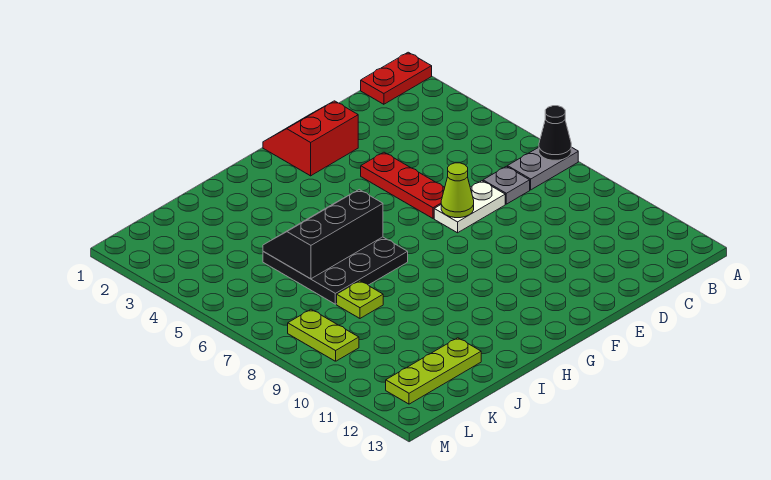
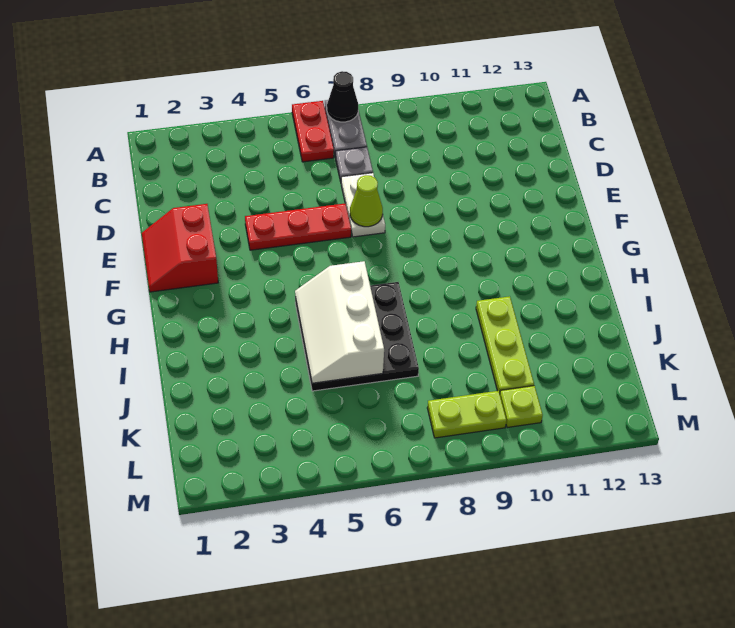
red 1x2 plate [361,52,432,104] -> red 1x2 plate moved to [292,101,334,162]
black 2x3 slope [263,190,383,279] -> white 2x3 slope [295,261,384,383]
lime 1x1 plate [337,281,383,318] -> lime 1x1 plate moved to [500,386,543,428]
lime 1x3 plate [386,338,481,404] -> lime 1x3 plate moved to [476,296,534,394]

